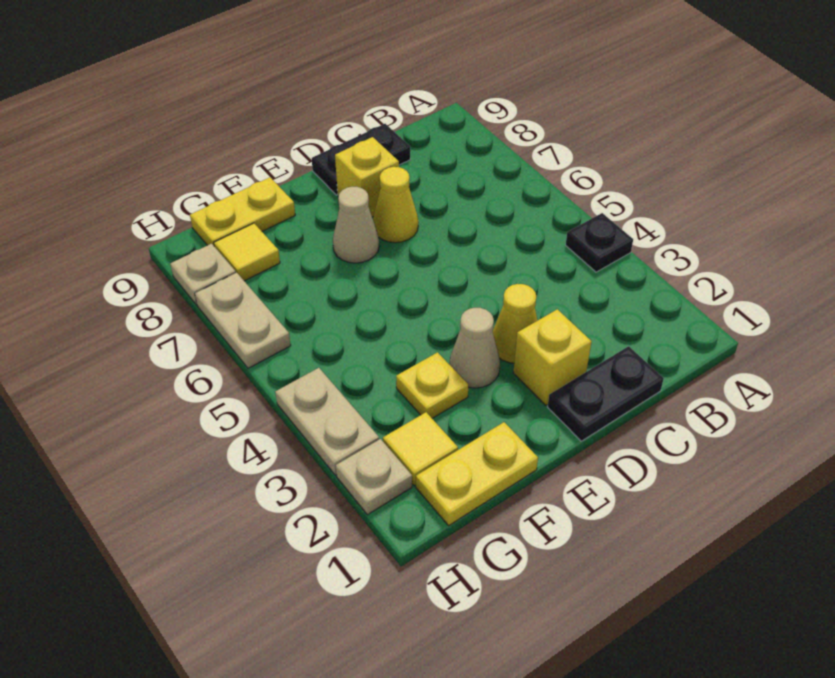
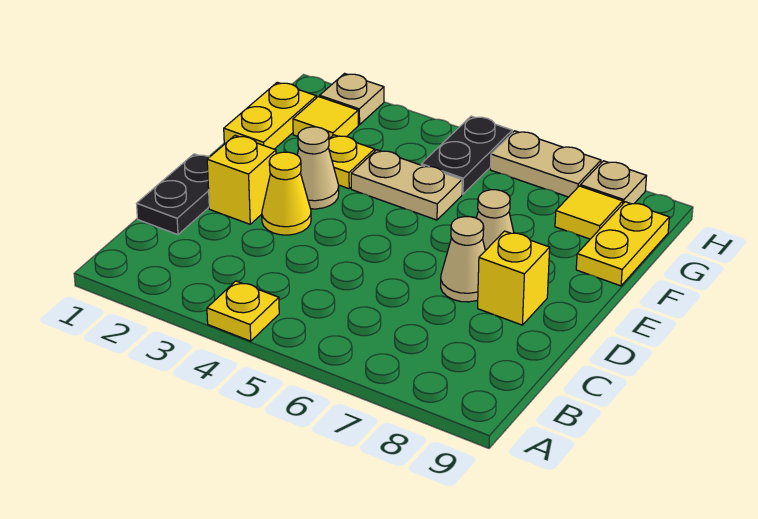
black 1x1 plate [566,213,633,272] -> yellow 1x1 plate [207,281,279,341]
black 1x2 plate [312,124,410,195] -> black 1x2 plate moved to [421,116,512,194]
yellow 1x1 cone [373,167,418,243] -> tan 1x1 cone [441,217,485,302]
tan 1x2 plate [275,368,379,475] -> tan 1x2 plate moved to [351,150,462,220]

